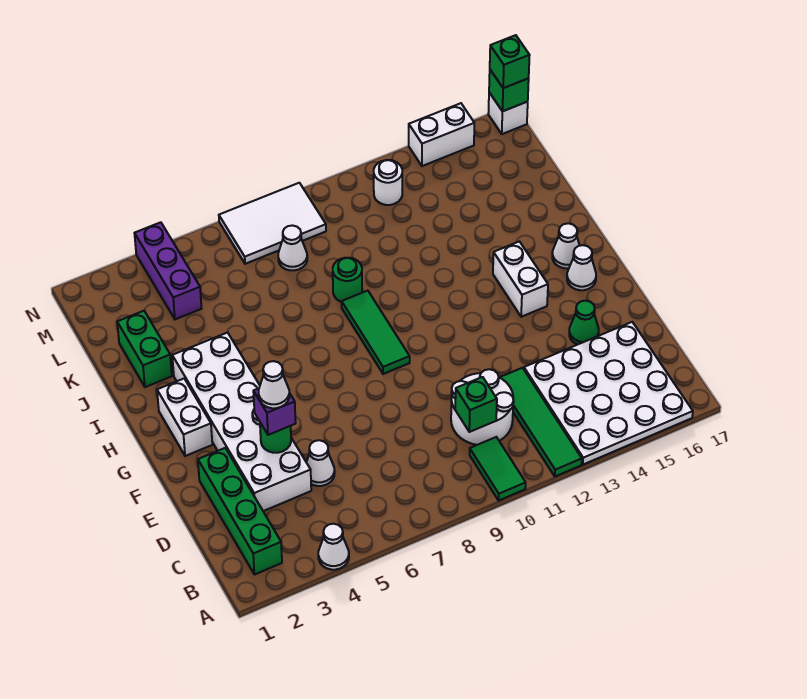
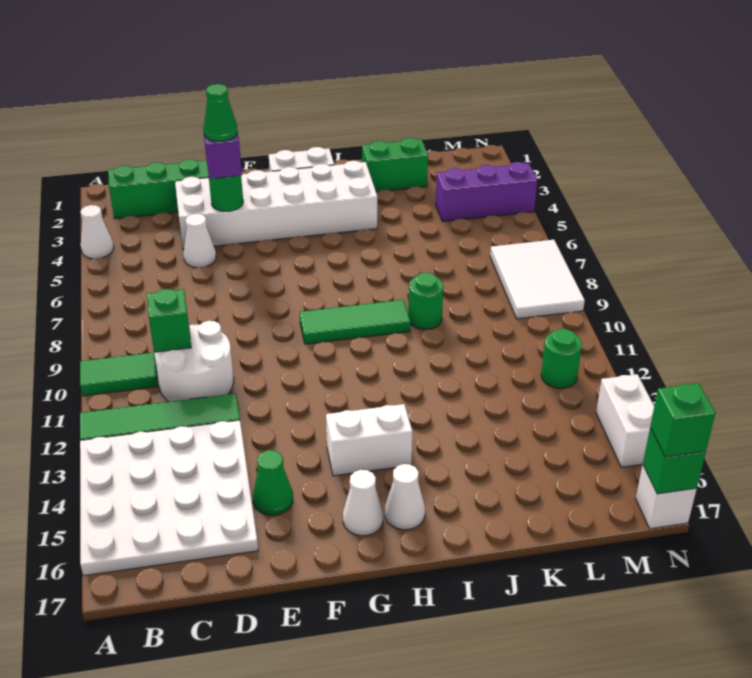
white 1x1 cone [259,361,289,408] -> green 1x1 cone [203,84,237,141]
white 1x1 cone [278,225,307,270] -> none
white 1x1 round brick [374,160,402,205] -> green 1x1 round brick [541,329,582,388]

